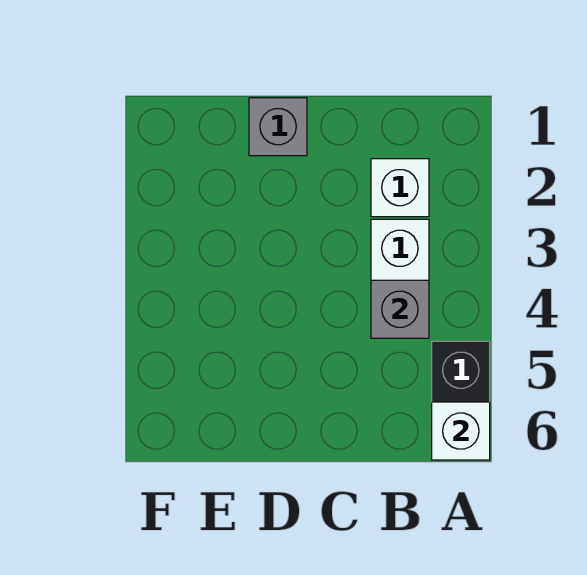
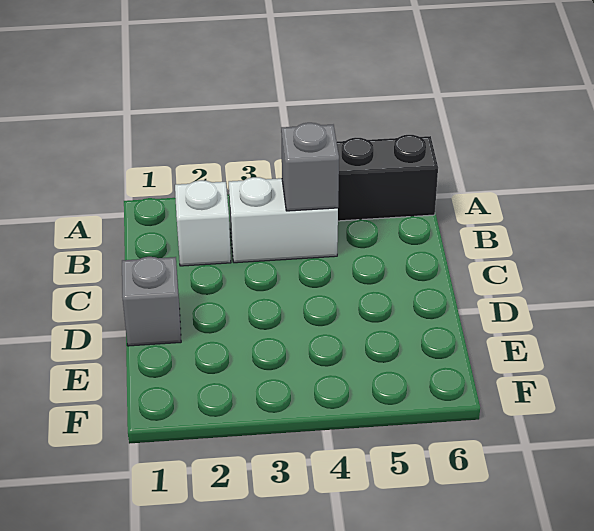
white 1x1 brick [432,402,490,460] -> none

